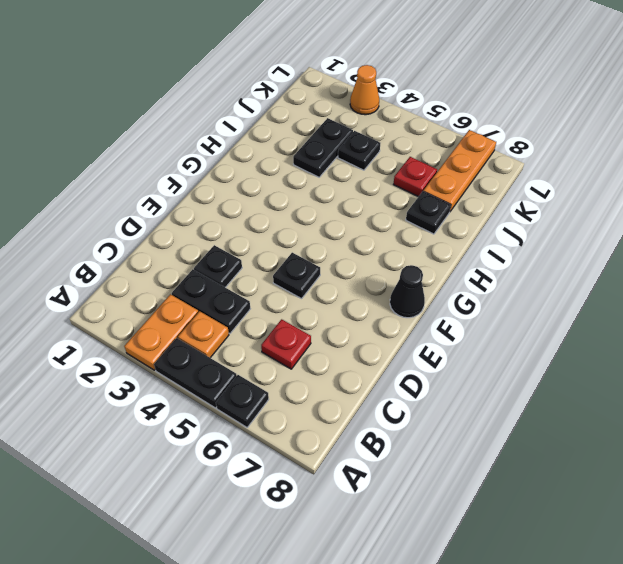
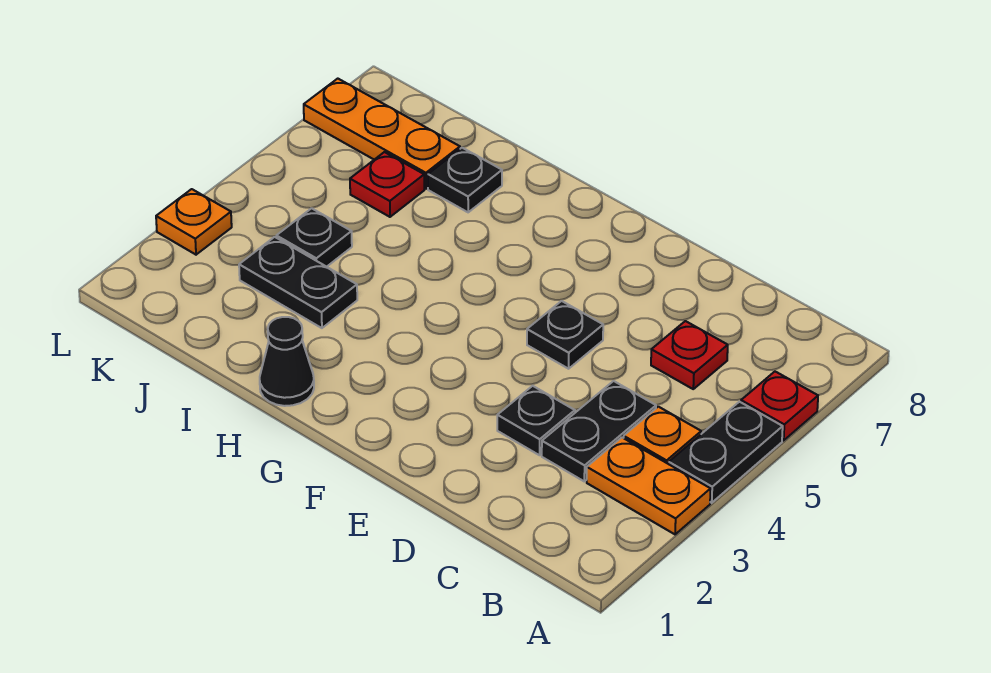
black 1x1 plate [216,375,269,427] -> red 1x1 plate [741,372,818,440]
black 1x1 cone [390,265,425,318] -> black 1x1 cone moved to [260,317,314,406]
orange 1x1 cone [350,65,379,115] -> orange 1x1 plate [156,189,232,255]

